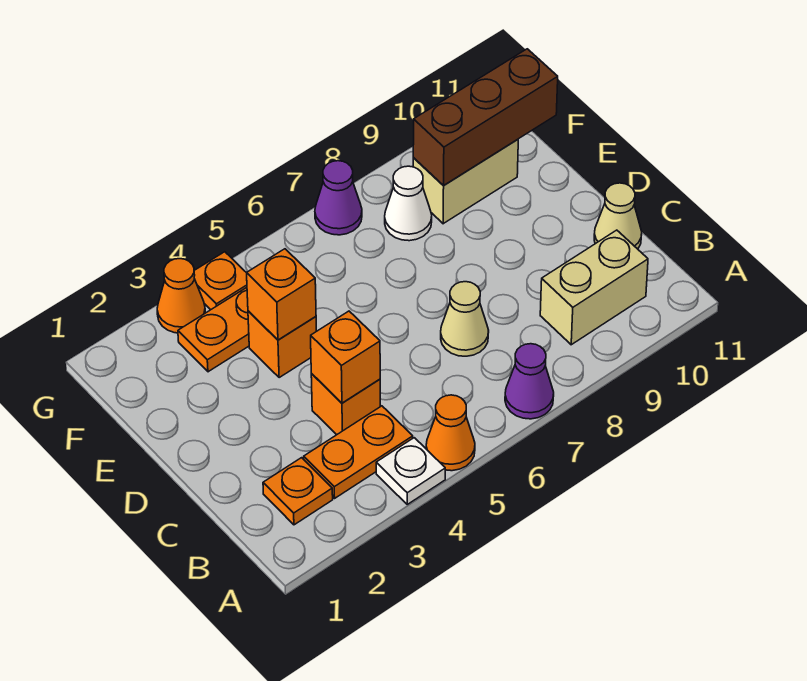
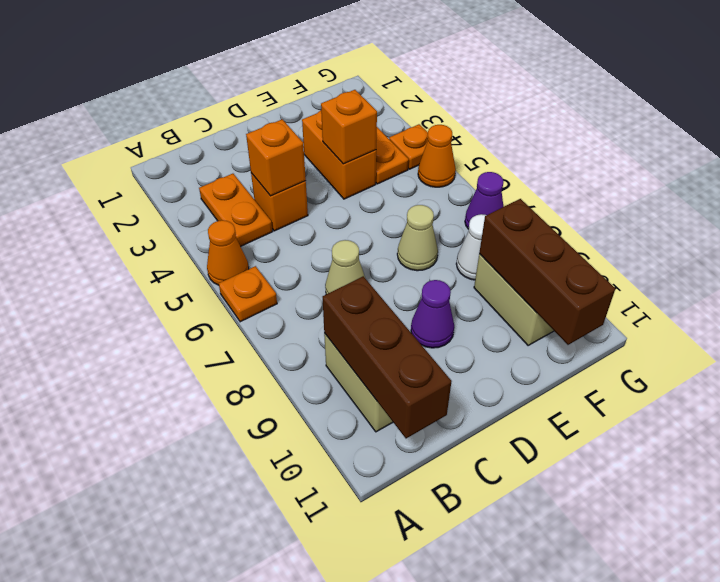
white 1x1 plate [376,438,445,504] -> none
purple 1x1 cone [505,344,554,419] -> purple 1x1 cone moved to [411,280,454,348]
orange 1x1 plate [263,458,333,525] -> orange 1x1 plate moved to [219,266,277,322]
none -> brown 1x3 brick [323,276,452,438]
tan 1x1 cone [594,183,642,249] -> tan 1x1 cone moved to [397,205,438,271]
orange 1x1 brick [248,311,317,378] -> orange 1x2 brick [302,110,376,199]
orange 1x1 cone [157,259,205,333] -> orange 1x1 cone moved to [418,125,456,187]

